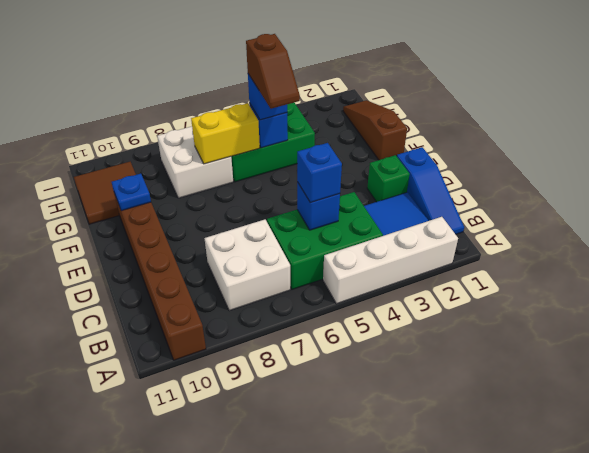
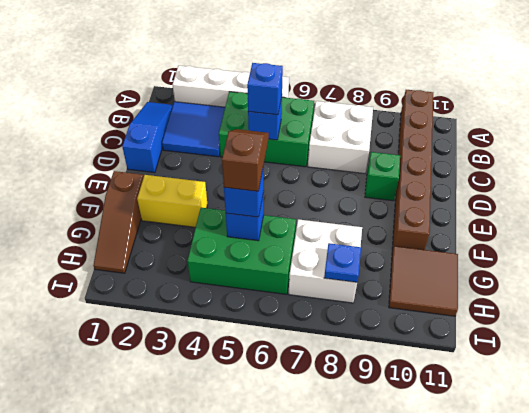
green 1x1 brick [367,155,410,202] -> green 1x1 brick moved to [365,152,400,201]
blue 1x1 plate [112,174,151,211] -> blue 1x1 plate moved to [324,243,361,282]
yellow 1x2 brick [191,103,260,164] -> yellow 1x2 brick moved to [137,175,207,227]

